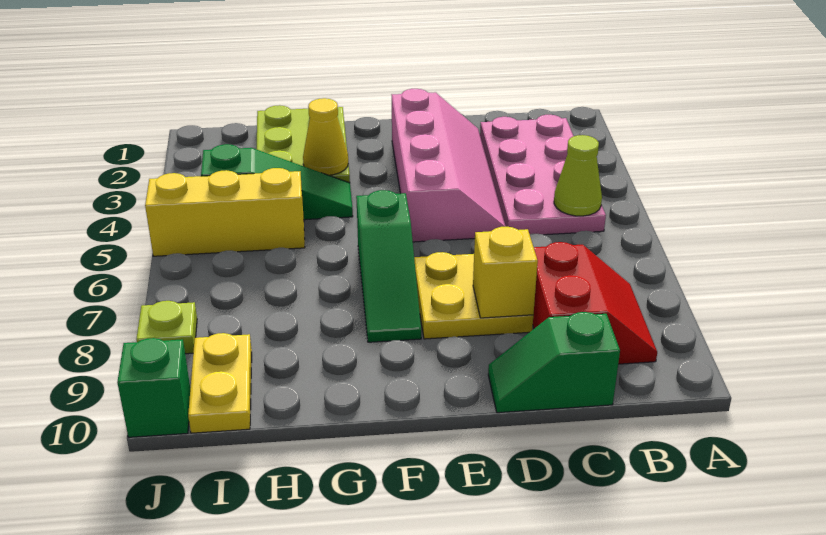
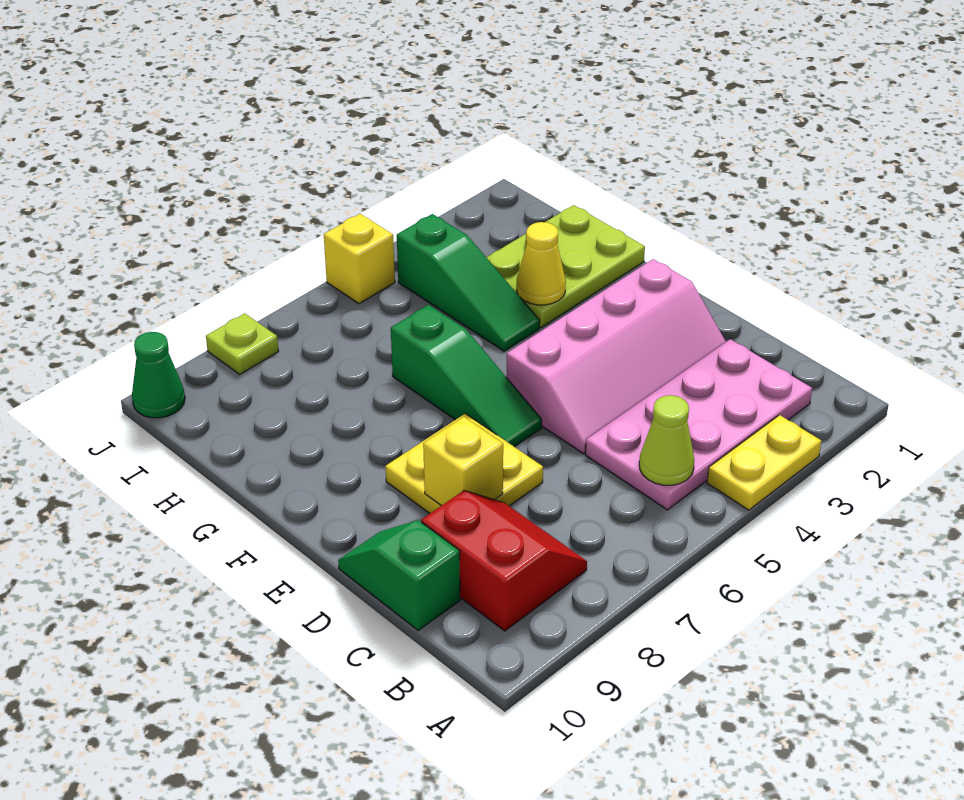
red 2x2 slope [533,242,657,364] -> red 2x2 slope turned to [421,491,587,631]
green 1x3 slope [356,190,421,342] -> green 1x3 slope turned to [391,305,542,447]
yellow 1x3 brick [145,168,305,256] -> yellow 1x1 brick [324,214,395,304]
yellow 1x2 plate [188,333,252,433] -> yellow 1x2 plate moved to [707,415,821,510]
green 1x1 brick [117,338,190,437] -> green 1x1 cone [132,332,185,418]

